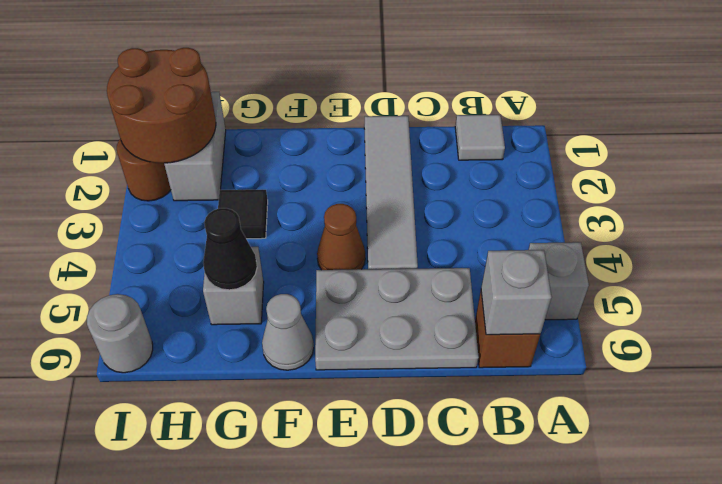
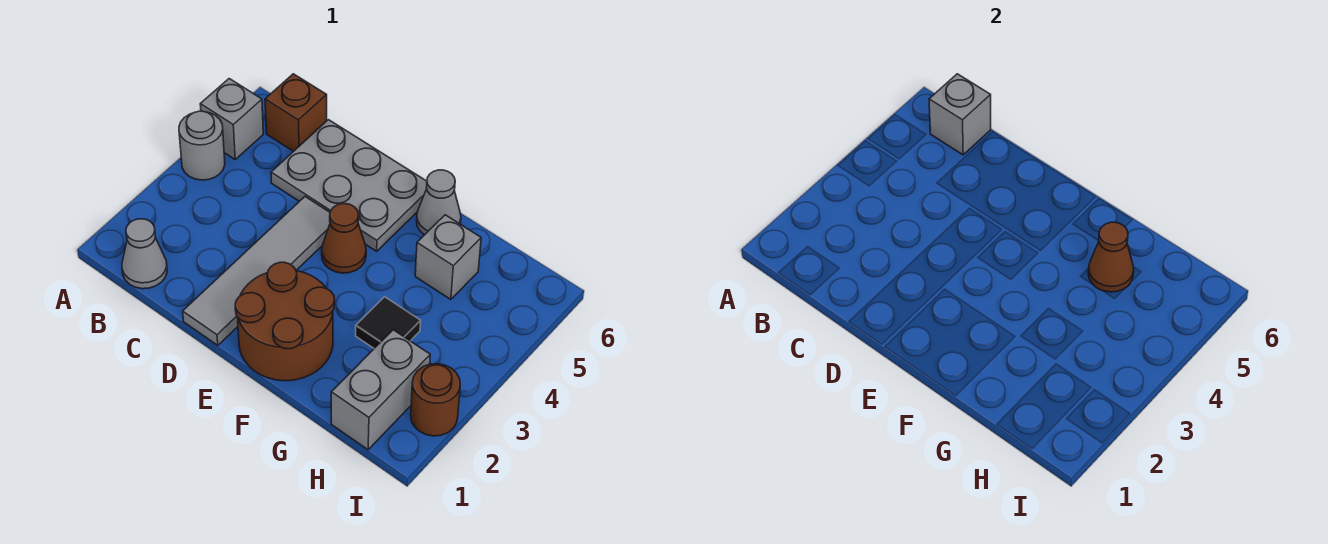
grey 1x1 tile [455,115,505,160] -> grey 1x1 cone [122,219,167,289]
black 1x1 cone [203,208,257,290] -> brown 1x1 cone [1088,222,1134,292]
brown 2x2 round brick [107,48,216,163] -> brown 2x2 round brick moved to [235,262,335,381]
grey 1x1 round brick [87,294,153,373] -> grey 1x1 round brick moved to [179,111,225,180]

